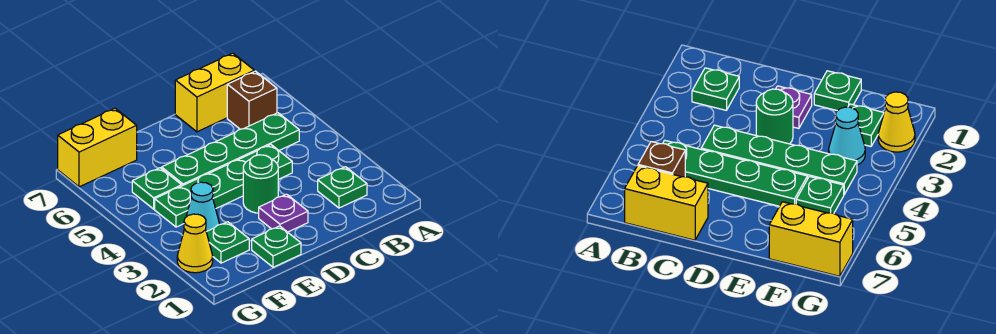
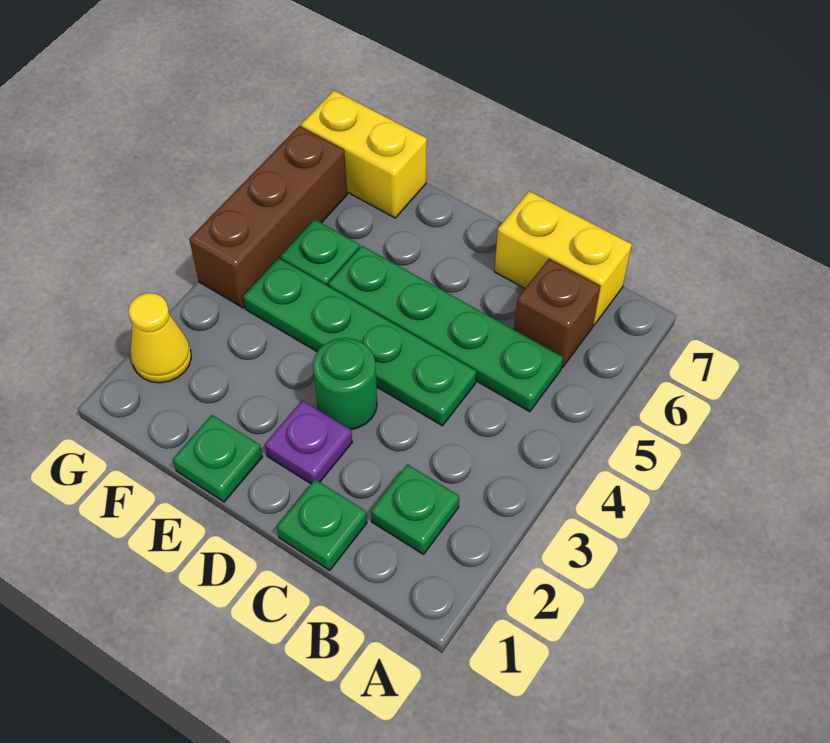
green 1x1 plate [206,222,249,263] -> green 1x1 plate moved to [277,480,367,570]
cyan 1x1 cone [186,182,219,232] -> none
none -> brown 1x3 brick [189,126,347,308]

